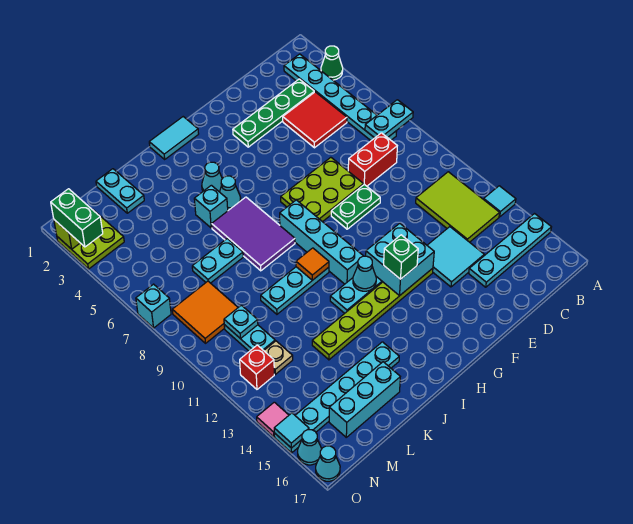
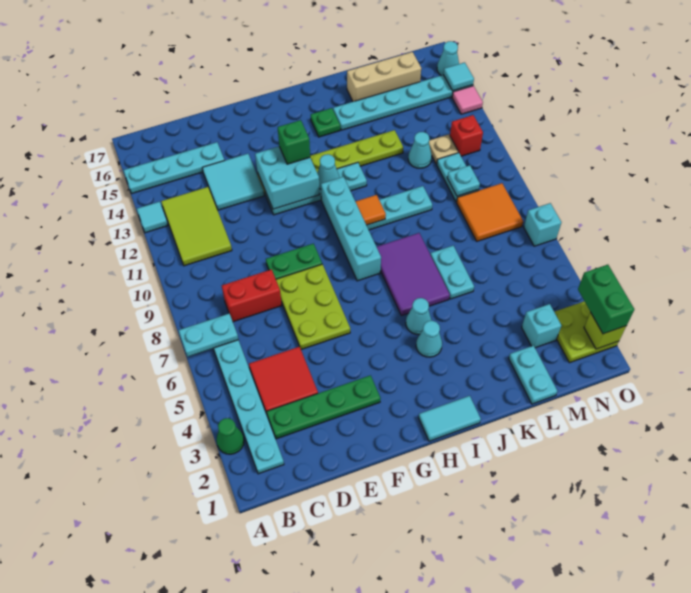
lime 2x3 plate [281,157,364,222] -> lime 2x3 plate turned to [276,264,350,349]
none -> green 1x1 plate [311,108,340,137]
cyan 1x1 brick [194,185,228,228] -> cyan 1x1 brick moved to [522,304,561,348]
cyan 1x2 plate [192,239,243,283] -> cyan 1x2 plate turned to [430,246,474,299]
cyan 1x3 brick [329,362,400,437] -> tan 1x3 brick [347,52,421,102]
cyan 1x1 cone [316,446,340,481] -> cyan 1x1 cone moved to [408,132,432,168]

